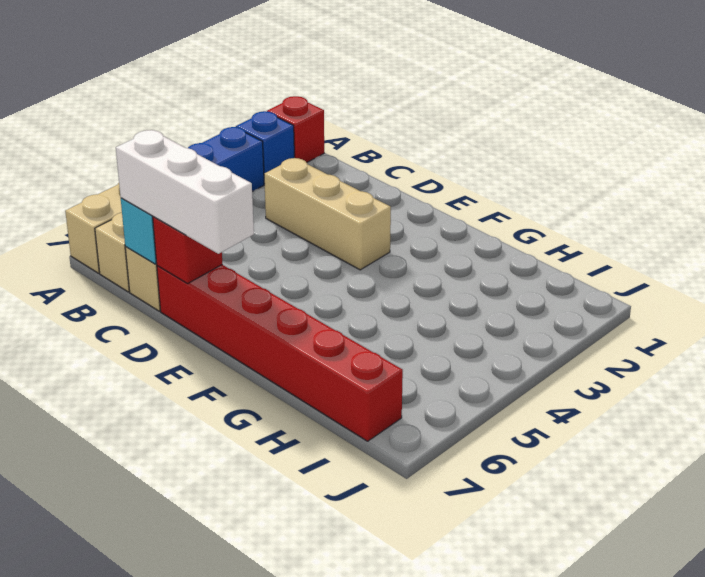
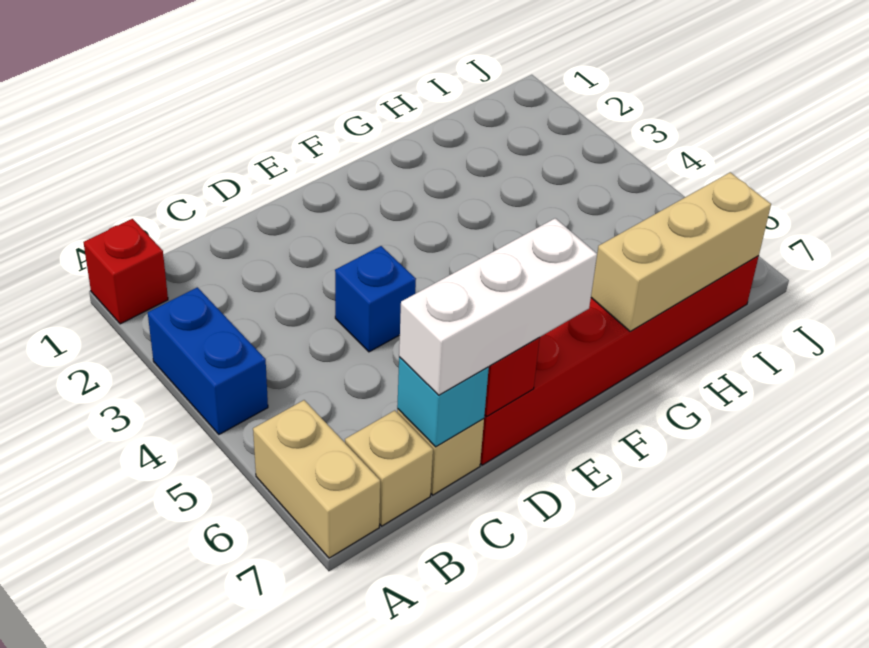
blue 1x1 brick [236,111,294,184] -> blue 1x1 brick moved to [335,246,416,352]
tan 1x3 brick [264,158,391,270] -> tan 1x3 brick moved to [591,172,771,331]

